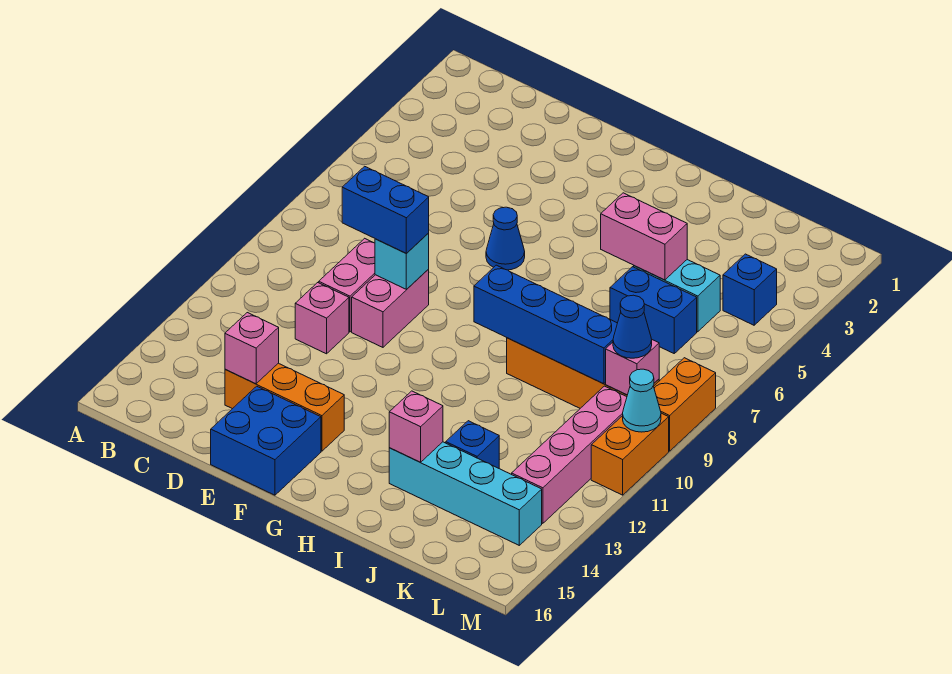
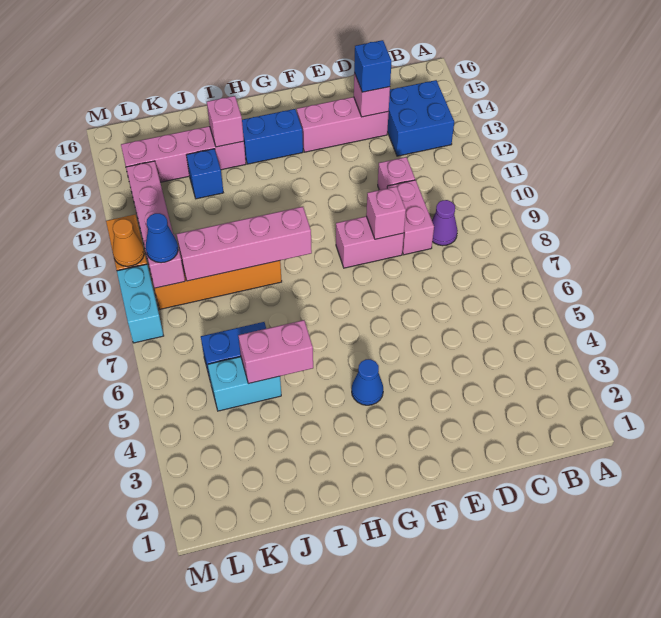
none -> purple 1x1 cone [432,200,458,246]
blue 1x2 brick [342,166,429,254] -> blue 1x2 brick moved to [242,109,303,164]
orange 1x3 brick [225,363,344,451] -> pink 1x3 brick [297,97,389,152]
pink 1x2 brick [352,269,429,347] -> pink 1x2 brick turned to [336,216,404,268]
cyan 1x1 brick [375,233,429,289] -> pink 1x1 brick [366,186,406,239]
blue 2x2 brick [211,386,321,495] -> blue 2x2 brick moved to [387,80,454,156]
blue 1x1 cone [486,207,525,270] -> blue 1x1 cone moved to [352,359,383,405]
blue 1x4 brick [474,265,617,384] -> pink 1x4 brick [177,207,312,281]
cyan 1x4 brick [389,442,542,545] -> pink 1x4 brick [121,126,246,182]
blue 1x1 brick [723,254,777,325] -> blue 1x1 brick moved to [354,40,392,92]
orange 1x2 brick [654,358,716,451] -> cyan 1x2 brick [117,264,164,343]
cyan 1x1 cone [623,369,661,432] -> orange 1x1 cone [113,219,144,266]

